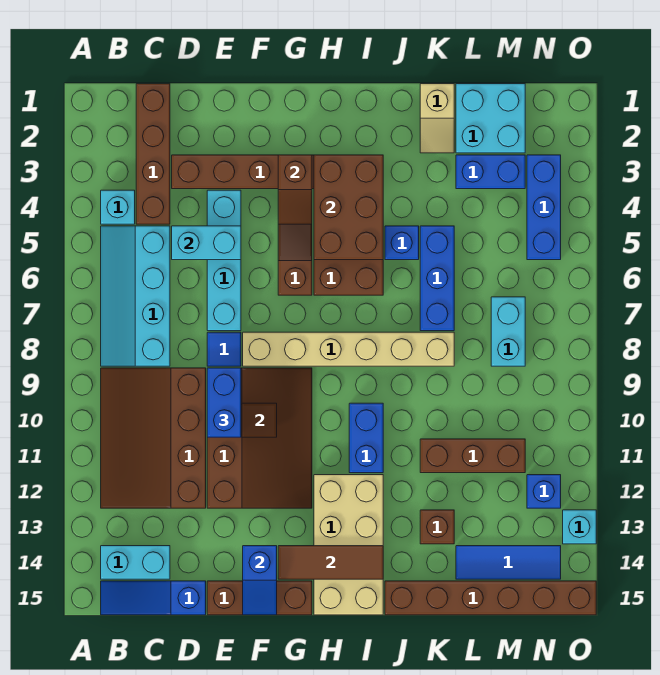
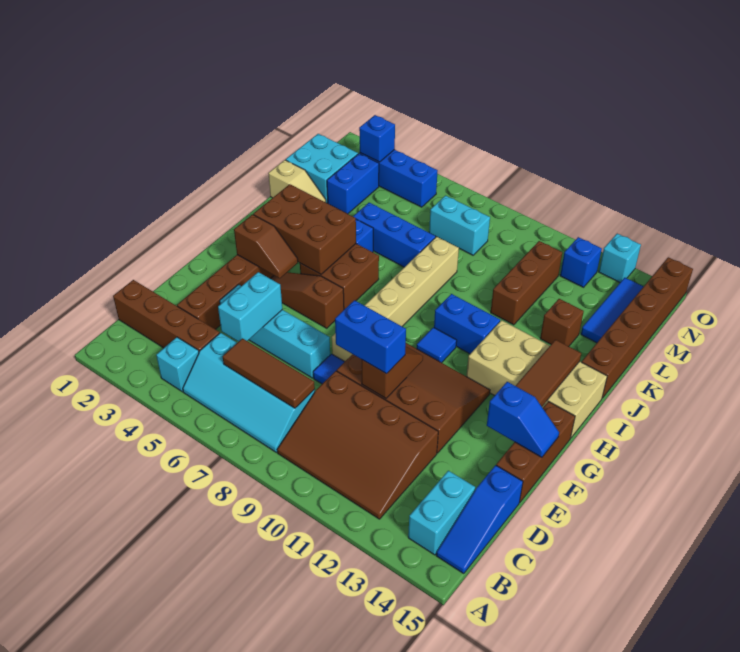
none -> brown 1x3 tile [223,338,315,408]
none -> blue 1x1 tile [417,327,457,363]
none -> blue 1x1 brick [359,115,395,162]

